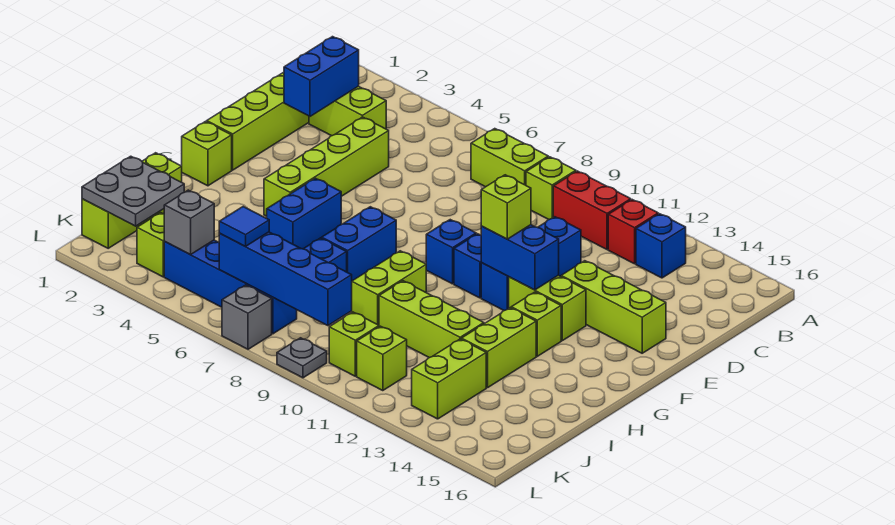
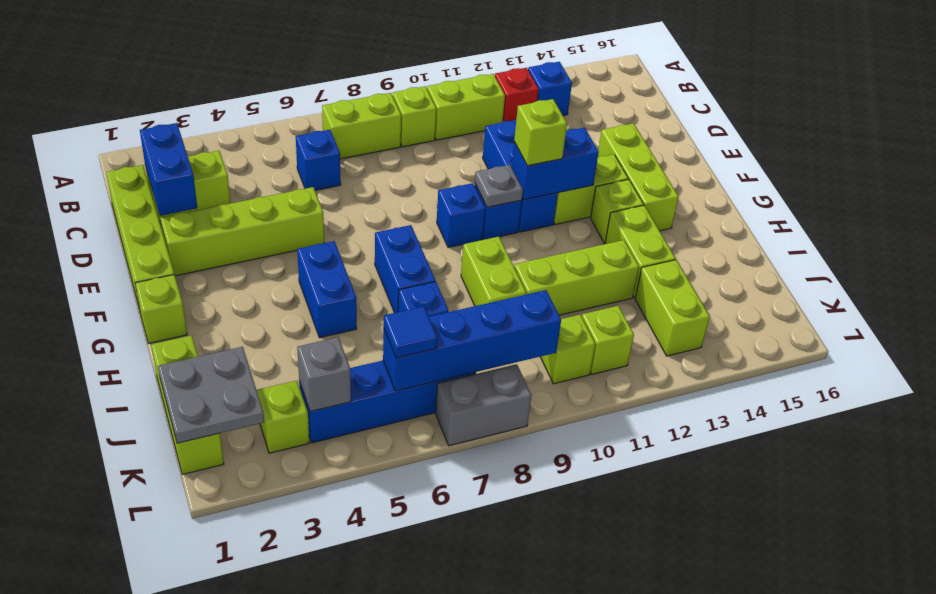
red 1x2 brick [553,171,631,250] -> lime 1x2 brick [427,74,505,140]
none -> blue 1x1 brick [296,130,341,190]
lime 1x4 brick [264,117,389,216] -> lime 1x4 brick turned to [160,187,324,276]
lime 1x3 brick [561,261,666,353] -> lime 1x3 brick turned to [598,123,679,231]
grey 1x1 brick [222,285,272,349] -> grey 1x2 brick [436,364,531,446]
grey 1x1 plate [277,338,327,378] -> grey 1x1 plate moved to [475,165,523,207]

